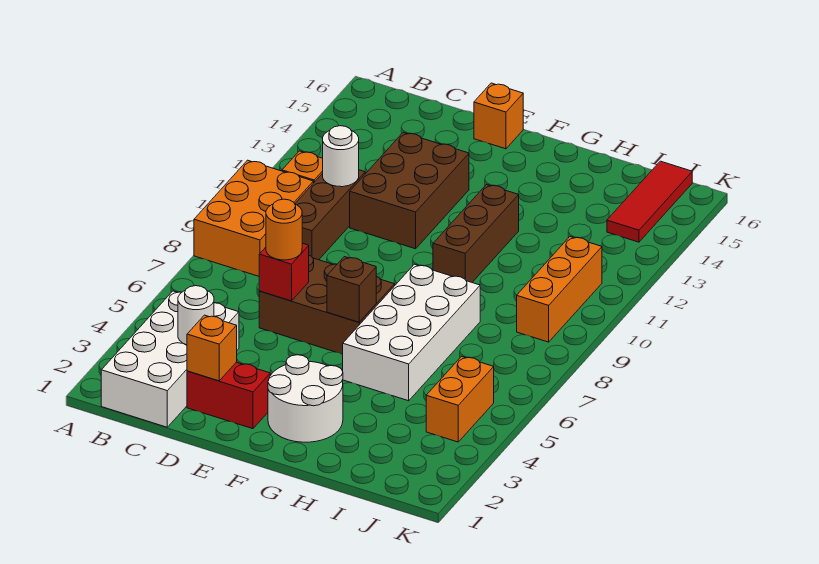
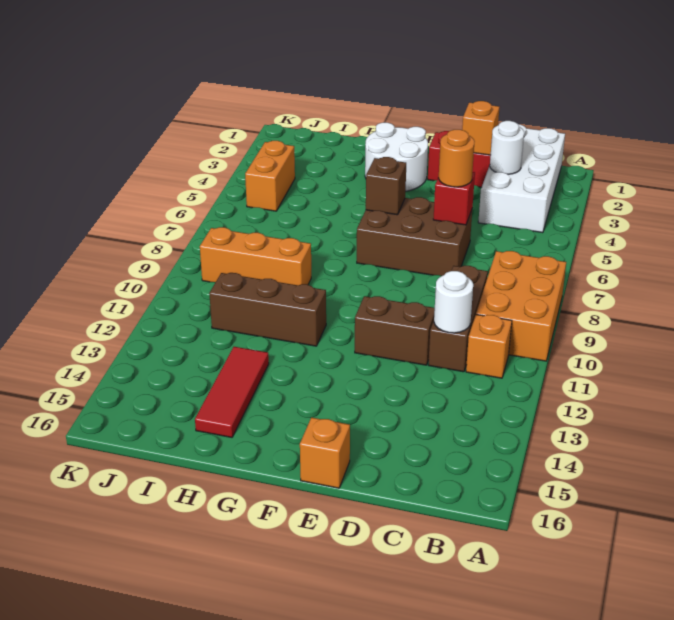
brown 2x3 brick [350,132,469,249] -> brown 1x2 brick [355,296,435,365]
white 2x4 brick [342,264,480,401] -> none
brown 1x3 brick [433,184,519,282] -> brown 1x3 brick turned to [209,273,326,346]
orange 1x3 brick [517,237,602,342] -> orange 1x3 brick turned to [200,227,311,285]
red 1x3 tile [607,161,692,242] -> red 1x3 tile moved to [195,347,269,437]

